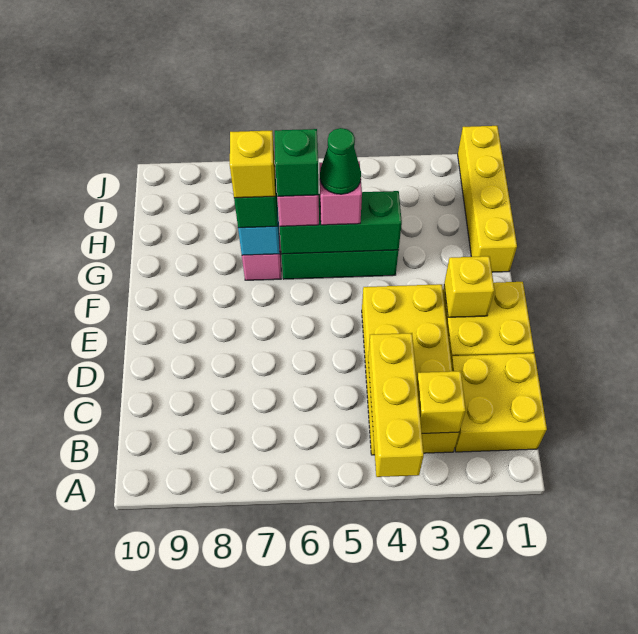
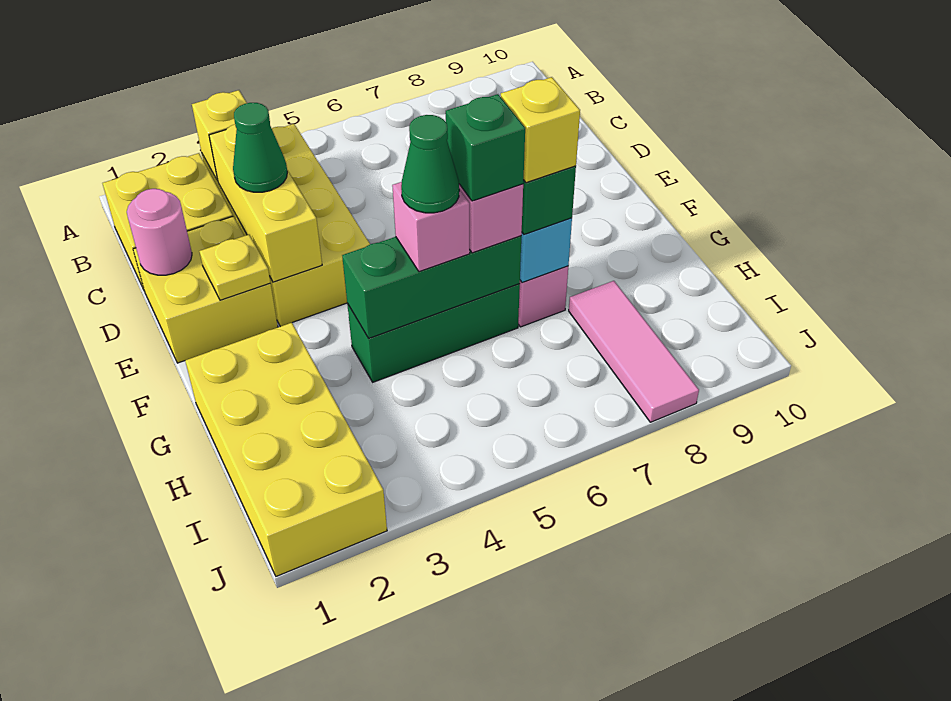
yellow 1x3 brick [368,333,424,477] -> yellow 1x3 brick moved to [209,124,322,282]
none -> pink 1x1 round brick [127,189,192,275]
none -> green 1x1 cone [233,103,287,192]
yellow 1x1 brick [444,256,495,317] -> yellow 1x1 plate [199,235,270,300]
yellow 1x4 brick [458,126,517,272] -> yellow 2x4 brick [185,323,387,576]
none -> pink 1x3 tile [569,281,699,422]

